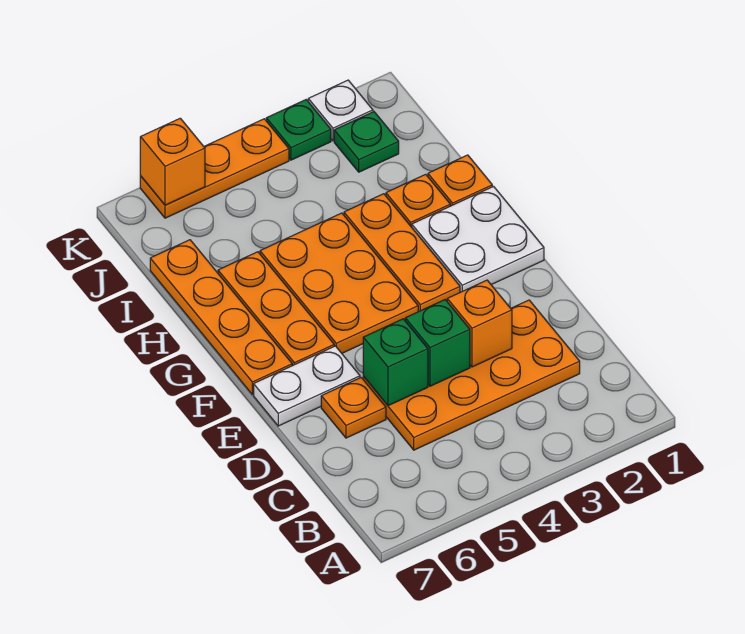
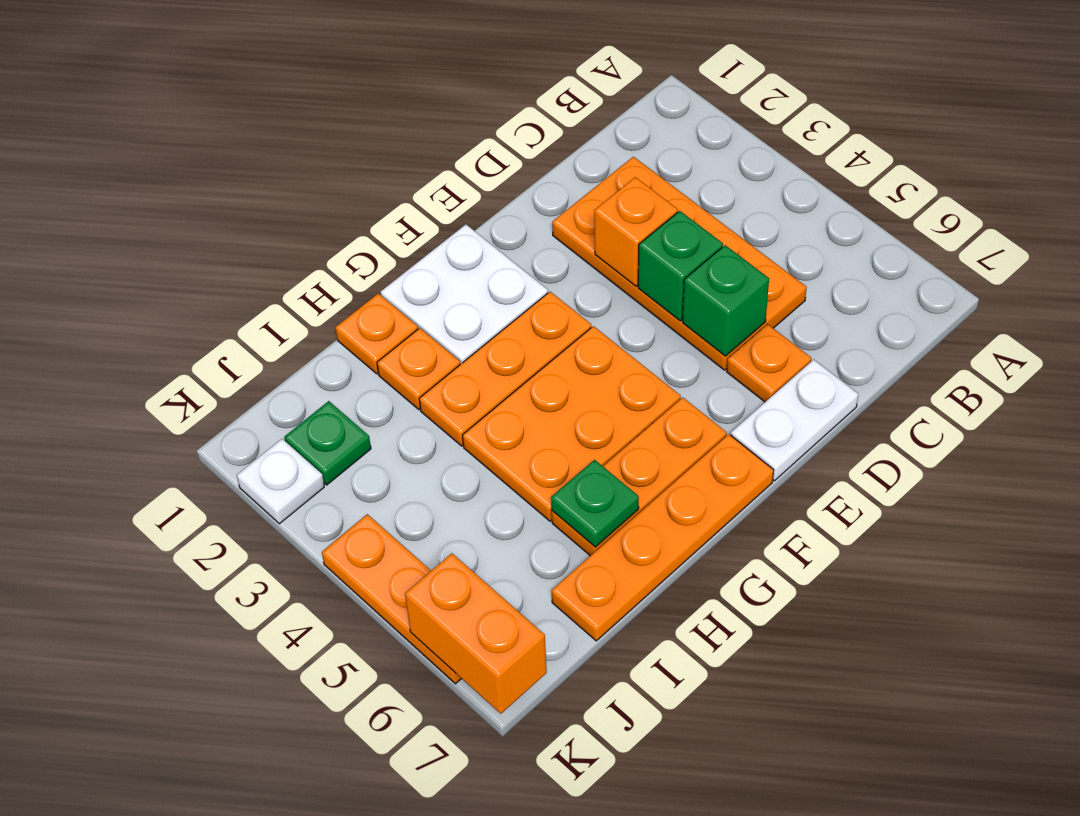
white 1x2 plate [254,346,360,426] -> white 1x2 plate turned to [731,360,858,481]
green 1x1 plate [266,100,331,160] -> green 1x1 plate moved to [551,460,639,547]
orange 1x1 brick [140,118,205,205] -> orange 1x2 brick [405,553,547,714]

